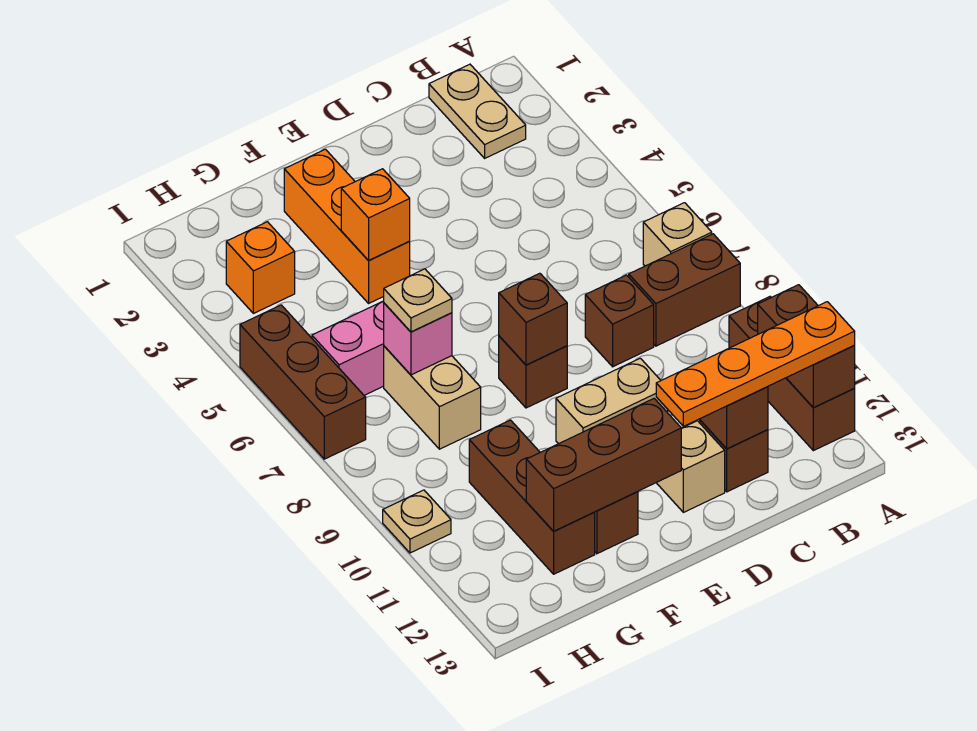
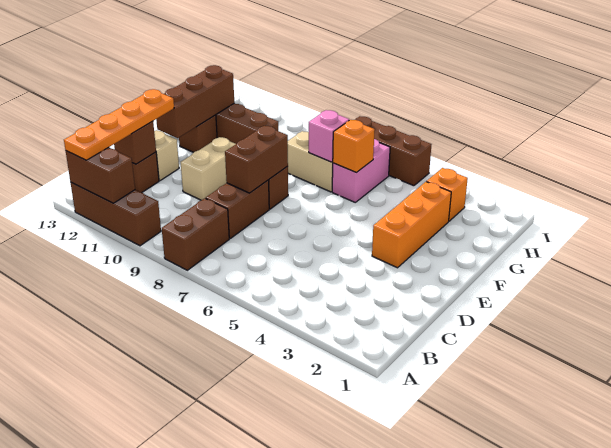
tan 1x1 brick [643,203,712,266] -> none
tan 1x2 plate [429,64,526,158] -> none
brown 1x1 brick [585,275,654,367] -> brown 1x2 brick [206,180,269,238]
brown 1x1 brick [499,273,567,365] -> brown 1x2 brick [225,126,288,193]
orange 1x3 brick [284,149,410,303] -> orange 1x3 brick turned to [372,182,451,268]
orange 1x1 brick [341,169,410,261] -> orange 1x1 brick moved to [333,120,375,173]
tan 1x1 plate [384,269,452,332] -> none
tan 1x1 plate [383,490,451,553] -> none

